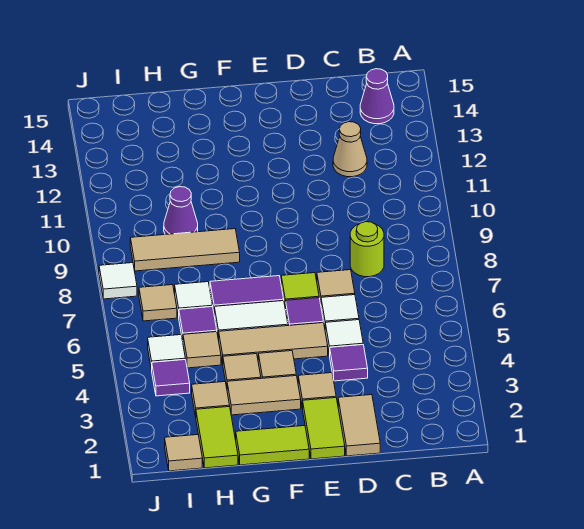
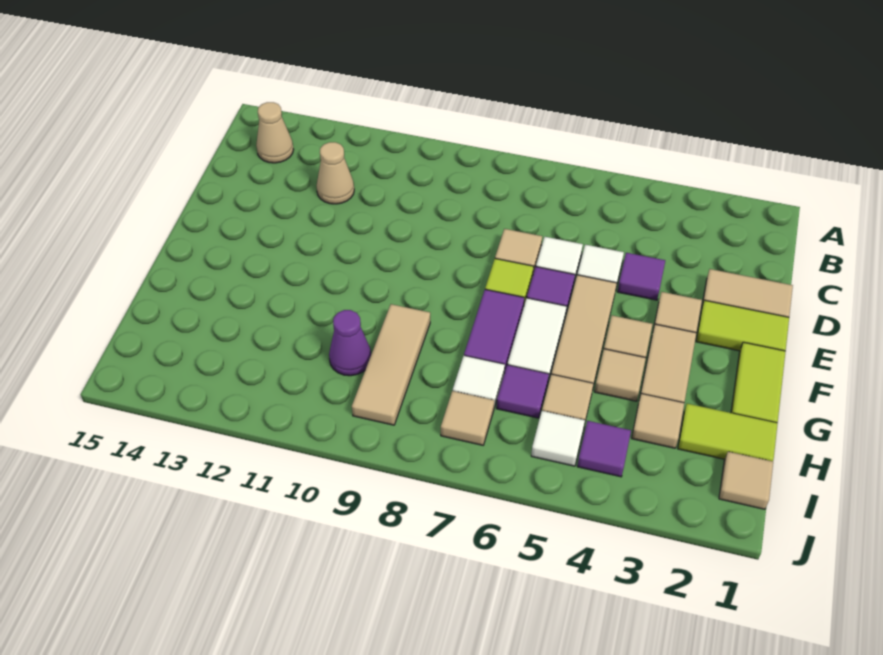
purple 1x1 cone [360,69,394,124] -> tan 1x1 cone [256,102,294,163]
lime 1x1 round brick [350,222,384,277] -> none
white 1x1 tile [99,263,137,299] -> none

